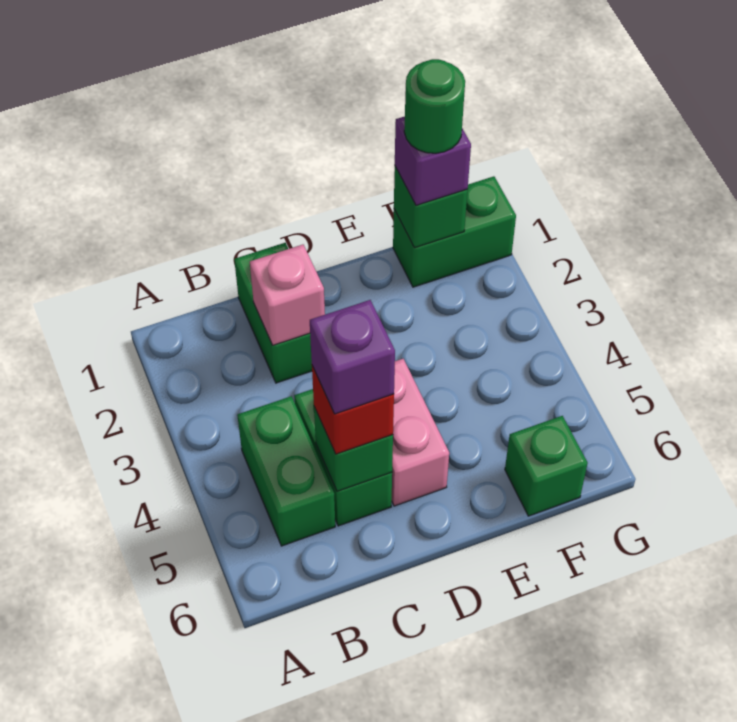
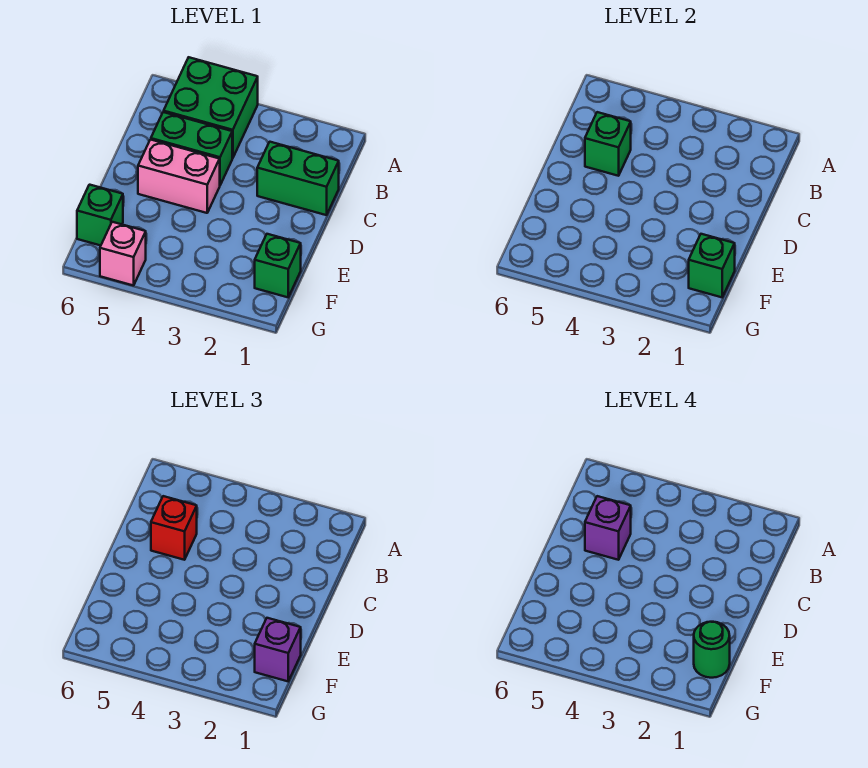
green 1x2 brick [237,396,335,546] -> green 2x2 brick [164,57,258,158]
pink 1x1 brick [250,245,325,345] -> pink 1x1 brick moved to [100,222,146,286]
green 1x2 brick [393,176,516,287] -> green 1x1 brick [255,234,301,297]

